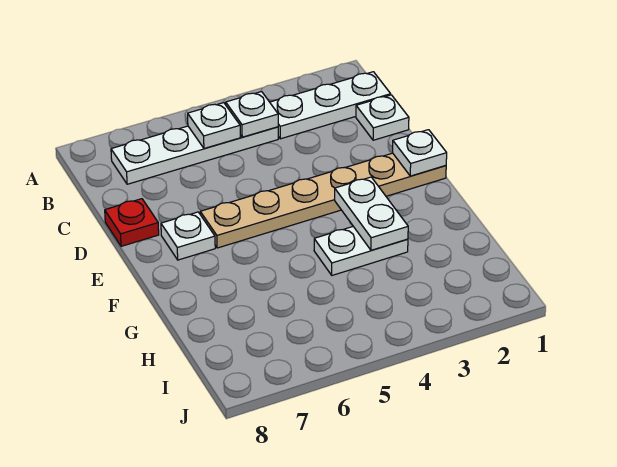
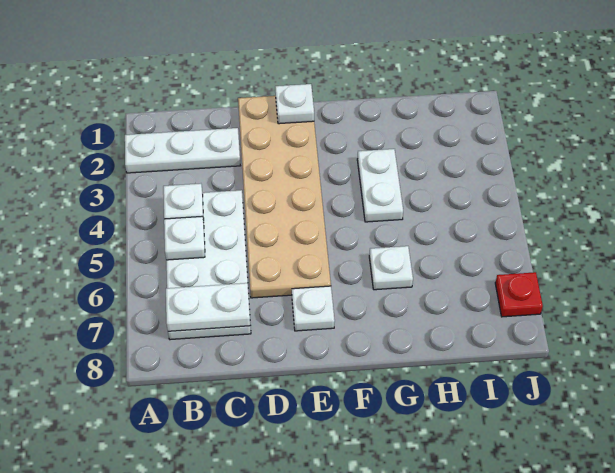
white 1x3 plate [270,72,391,139] -> white 1x3 plate turned to [125,128,240,173]
white 1x4 plate [111,126,278,184] -> white 2x4 plate [166,190,251,340]
white 1x1 plate [356,95,409,140] -> white 1x1 plate moved to [369,246,413,290]
red 1x1 plate [105,199,159,246] -> red 1x1 plate moved to [495,272,543,317]
tan 1x6 plate [200,153,446,248] -> tan 2x6 plate [238,96,331,298]
white 1x2 plate [335,177,408,250] -> white 1x2 plate moved to [166,283,250,331]

